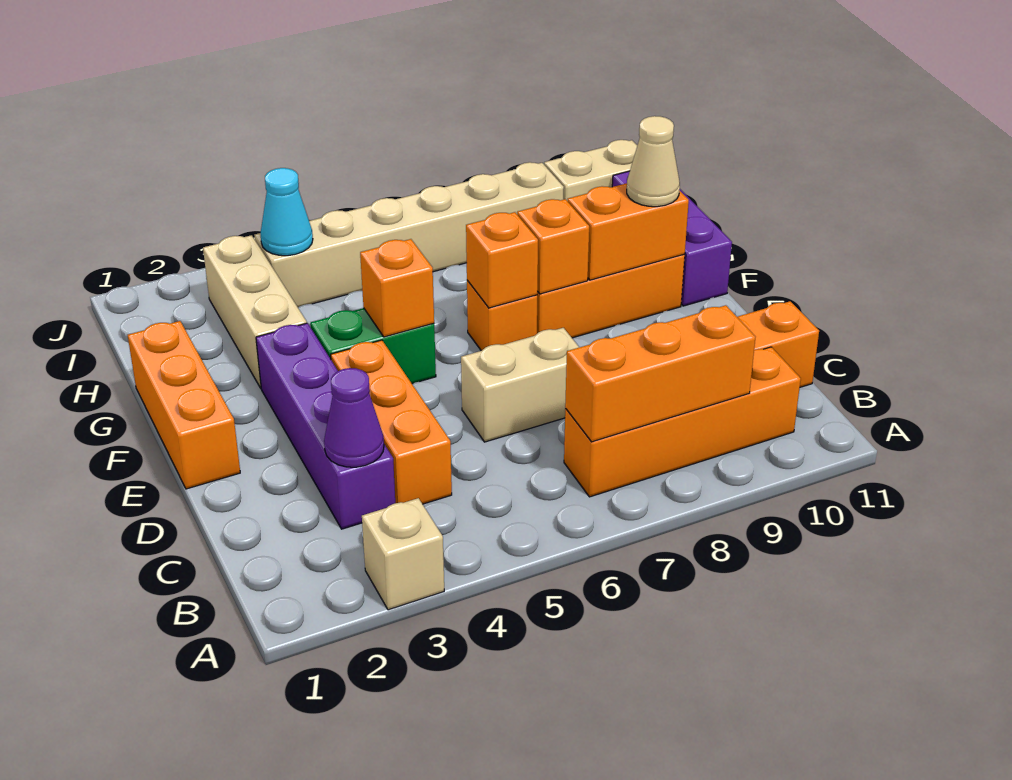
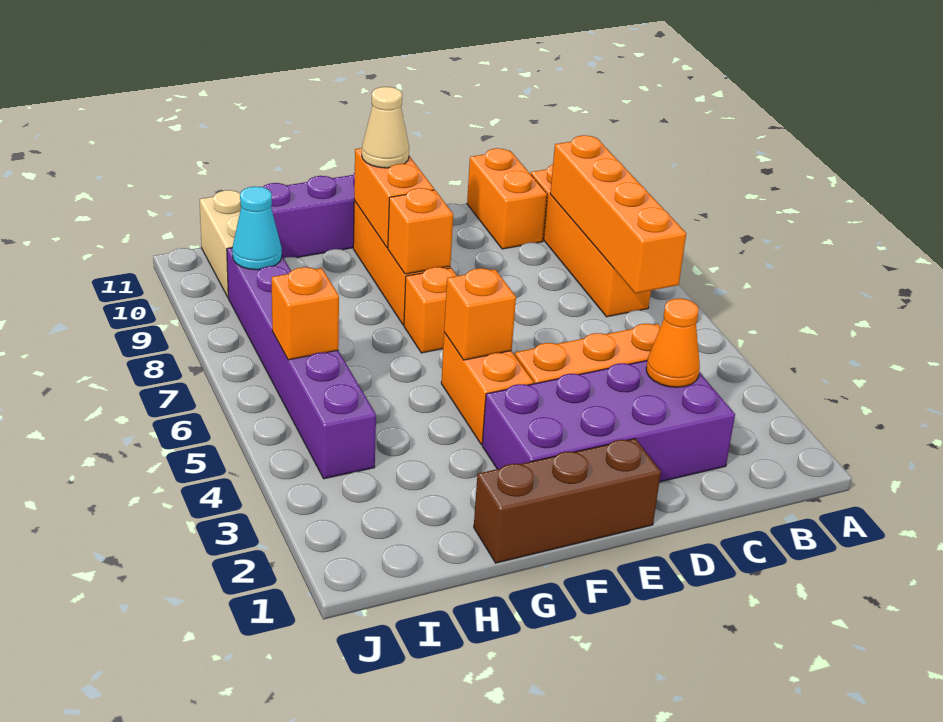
tan 1x1 brick [362,498,444,610] -> none
orange 1x3 brick [565,305,755,442] -> orange 1x4 brick [550,135,686,293]
purple 1x4 brick [256,323,395,529] -> purple 2x4 brick [482,361,735,482]
purple 1x1 cone [324,368,384,467] -> orange 1x1 cone [646,299,700,387]
tan 1x2 brick [461,328,579,442] -> none
orange 1x3 brick [128,321,240,489] -> brown 1x3 brick [474,439,661,563]
green 1x2 brick [310,308,436,384] -> orange 1x2 brick [441,333,534,445]
orange 1x1 brick [466,212,538,308] -> orange 1x1 brick moved to [272,267,339,360]
tan 1x3 brick [203,235,307,388] -> none
tan 1x6 brick [254,162,564,307] -> purple 1x6 brick [227,248,376,479]
cyan 1x1 cone [260,168,313,256] -> cyan 1x1 cone moved to [232,186,282,270]

